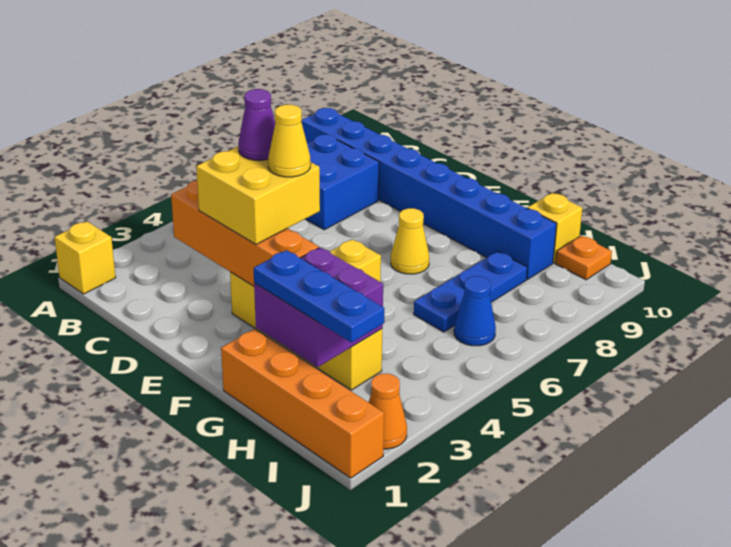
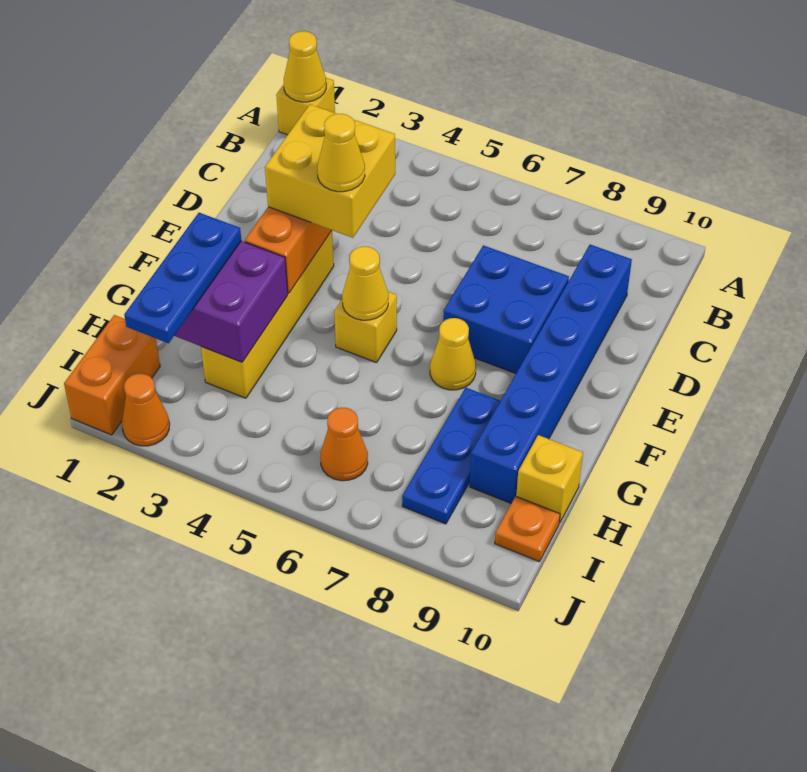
none -> yellow 1x1 cone [284,31,326,102]
blue 1x8 brick [302,108,556,279] -> blue 1x6 brick [470,245,632,503]
blue 2x2 brick [306,134,379,230] -> blue 2x2 brick moved to [443,245,569,374]
purple 1x1 cone [238,89,275,160] -> none
none -> yellow 1x1 cone [342,246,388,320]
orange 1x4 brick [221,329,384,478] -> orange 1x2 brick [64,315,160,435]
blue 1x3 plate [414,251,528,332] -> blue 1x3 plate turned to [402,388,500,524]
blue 1x1 cone [454,276,496,346] -> orange 1x1 cone [320,408,368,481]

